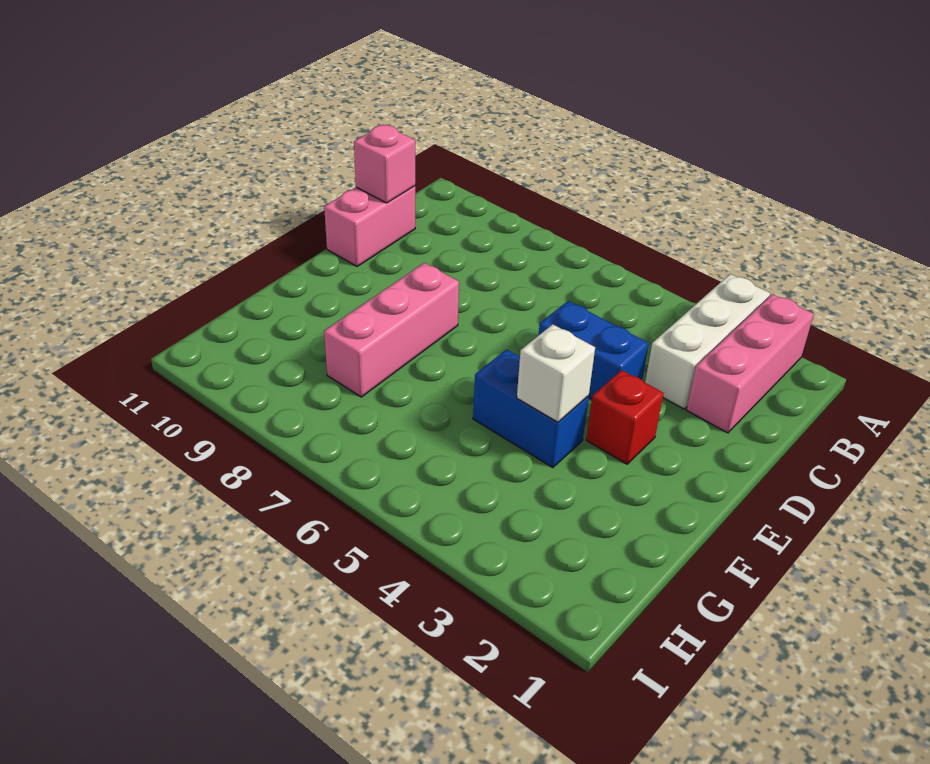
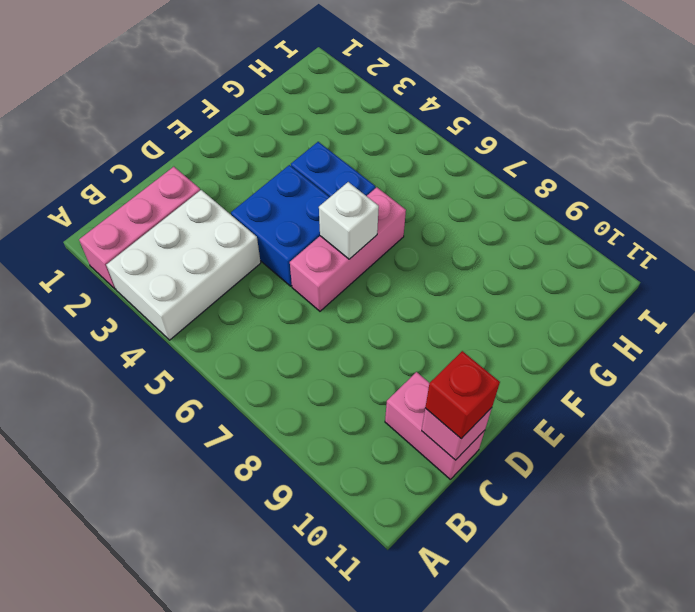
white 1x3 brick [645,274,770,409] -> white 2x3 brick [106,190,261,340]
pink 1x2 brick [324,186,415,266] -> pink 1x2 brick turned to [385,372,485,479]
blue 1x2 brick [539,301,649,399] -> blue 2x2 brick [231,165,330,286]
red 1x1 brick [586,370,664,464] -> red 1x1 brick moved to [425,351,500,439]
pink 1x3 brick [324,263,459,397] -> pink 1x3 brick moved to [290,187,406,311]
white 1x1 brick [517,324,595,422] -> white 1x1 brick moved to [319,182,379,259]

